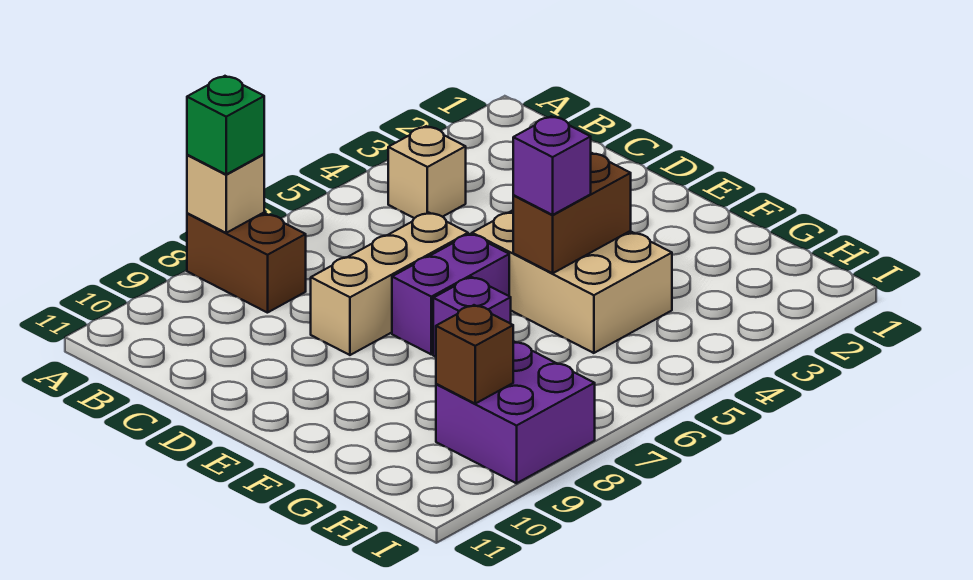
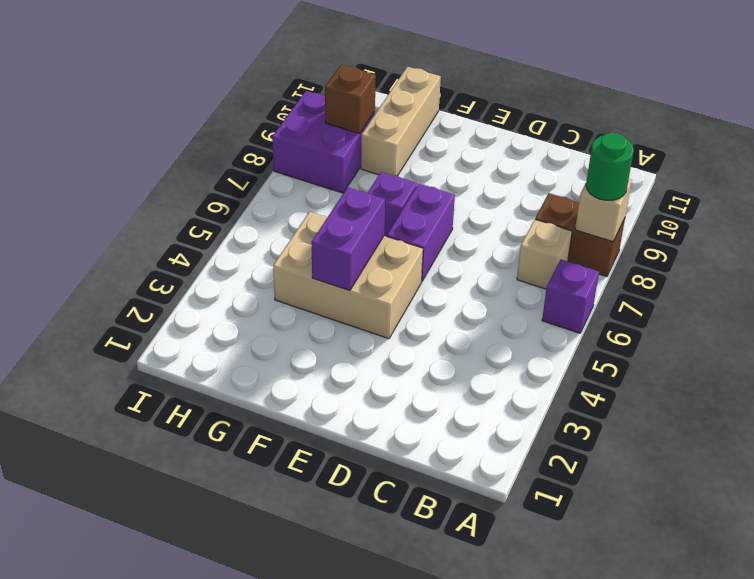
green 1x1 brick [187,76,264,174] -> green 1x1 round brick [586,133,634,200]
tan 1x1 brick [388,126,466,218] -> tan 1x1 brick moved to [517,220,572,289]
tan 1x3 brick [311,213,468,355] -> tan 1x3 brick moved to [361,67,441,176]
brown 1x2 brick [513,153,631,273] -> purple 1x2 brick [311,187,385,291]
purple 1x1 brick [513,116,591,215] -> purple 1x1 brick moved to [542,259,599,333]

